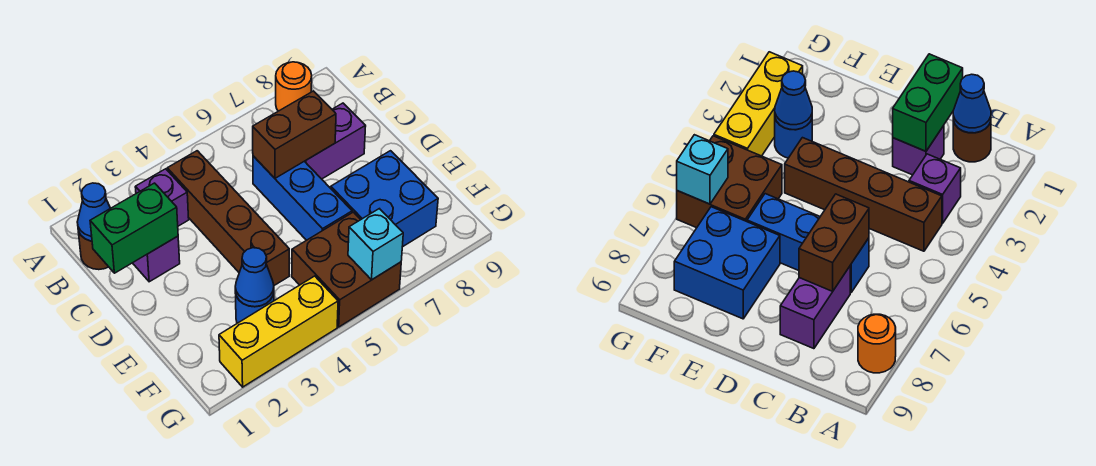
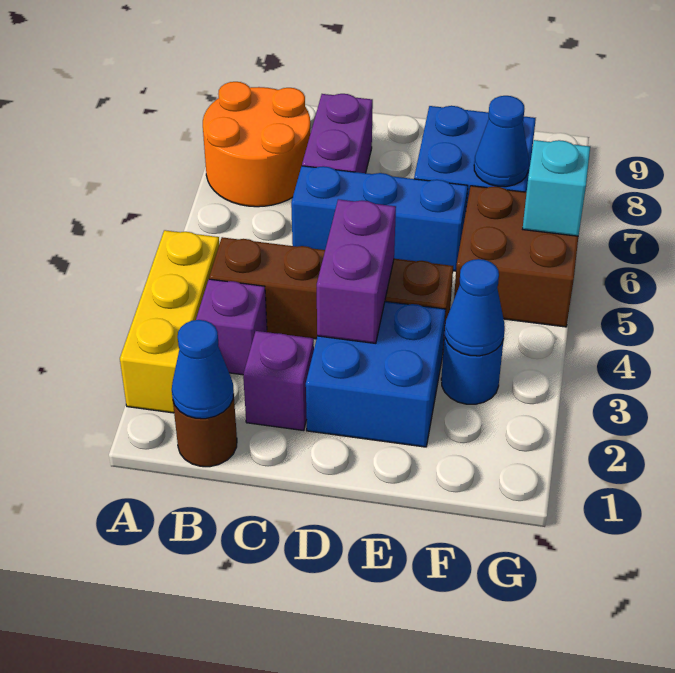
orange 1x1 round brick [276,62,312,111] -> orange 2x2 round brick [203,82,311,207]
green 1x2 brick [90,183,178,273] -> none
brown 1x2 brick [253,91,336,178] -> none
none -> blue 2x2 brick [306,301,446,447]
none -> purple 1x2 brick [317,199,396,343]
none -> blue 1x1 cone [474,96,529,187]
yellow 1x3 brick [219,276,338,387] -> yellow 1x3 brick moved to [120,230,219,413]

